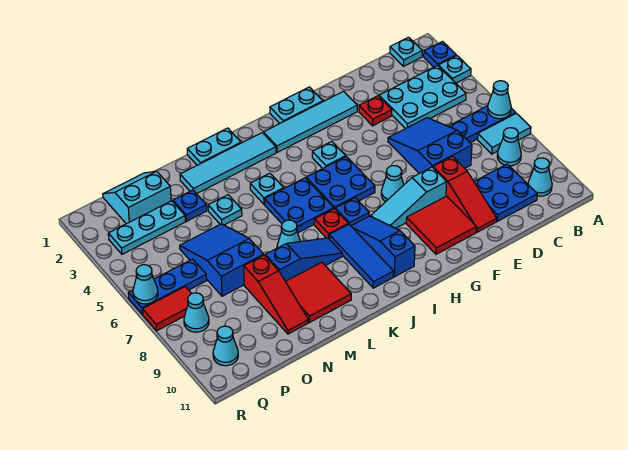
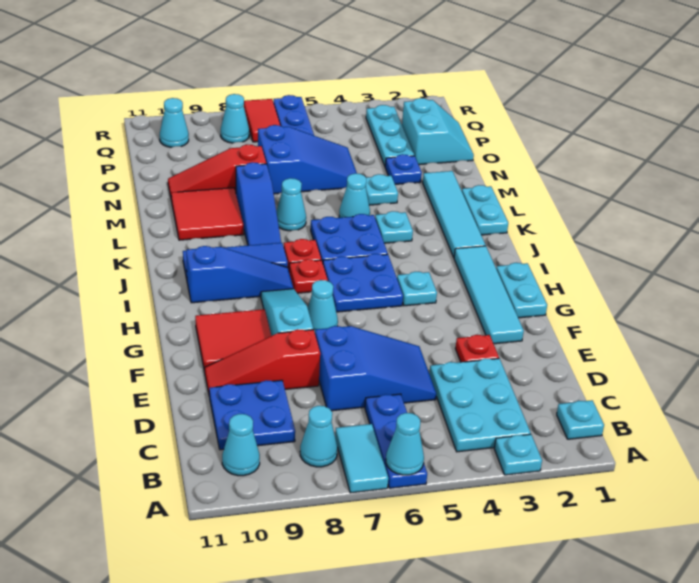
blue 1x1 plate [424,42,456,67] -> none
blue 1x1 plate [335,198,369,226] -> red 1x1 plate [289,259,328,293]
cyan 1x1 cone [133,265,158,304] -> cyan 1x1 cone moved to [339,173,370,218]

